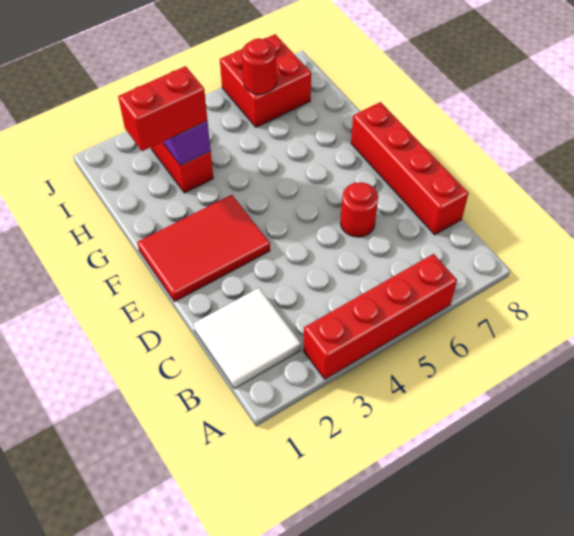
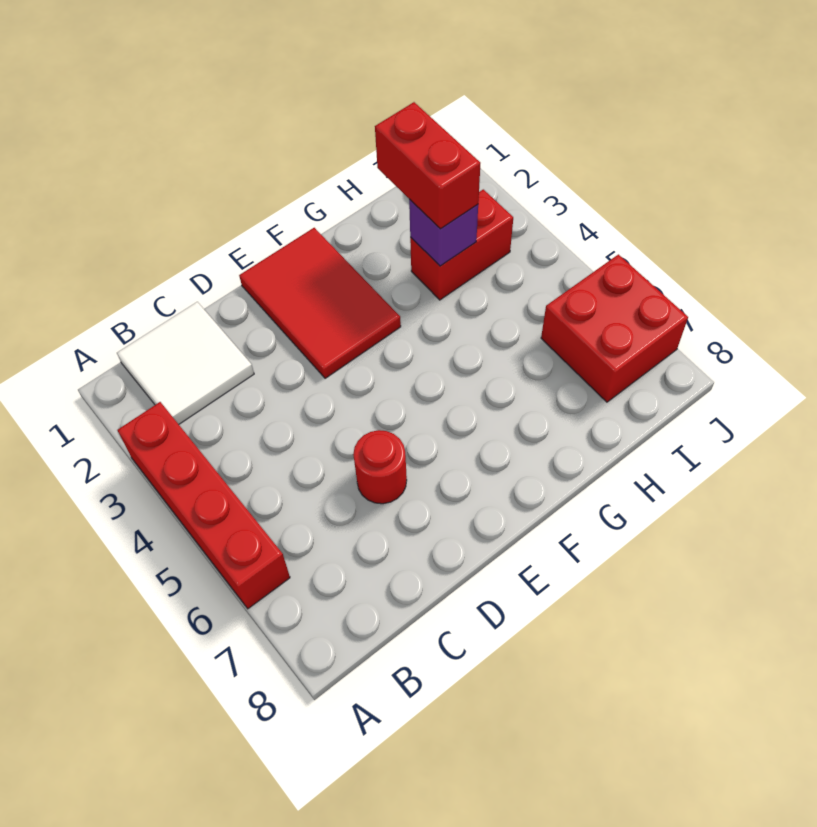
red 1x4 brick [351,102,468,235] -> none
red 1x1 round brick [242,38,276,94] -> none

